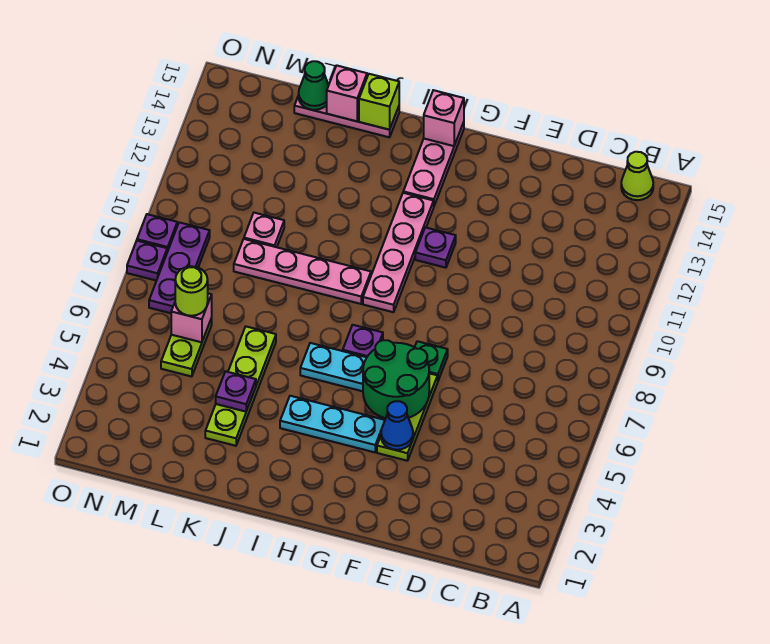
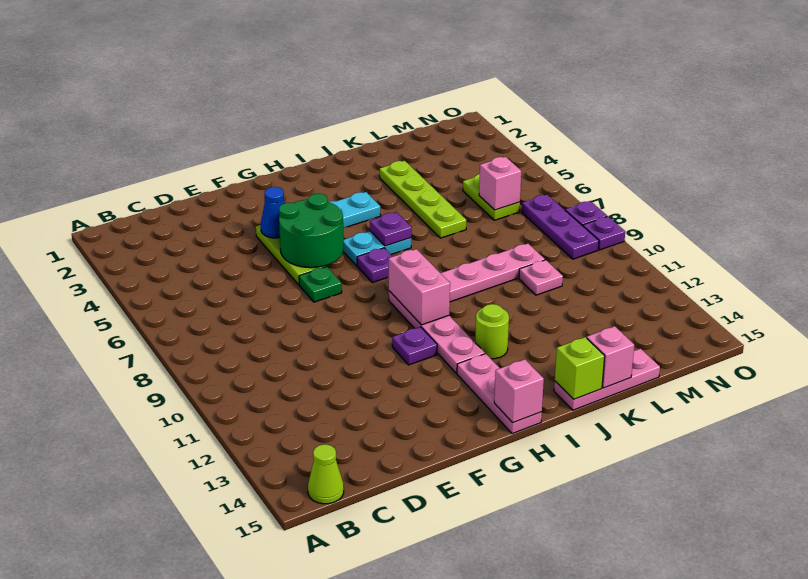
none -> pink 1x2 brick [389,249,450,325]
purple 1x1 plate [216,371,256,412] -> purple 1x1 plate moved to [370,212,412,246]
green 1x1 cone [299,61,329,110] -> none
lime 1x1 round brick [175,266,208,316] -> lime 1x1 round brick moved to [475,304,509,359]

